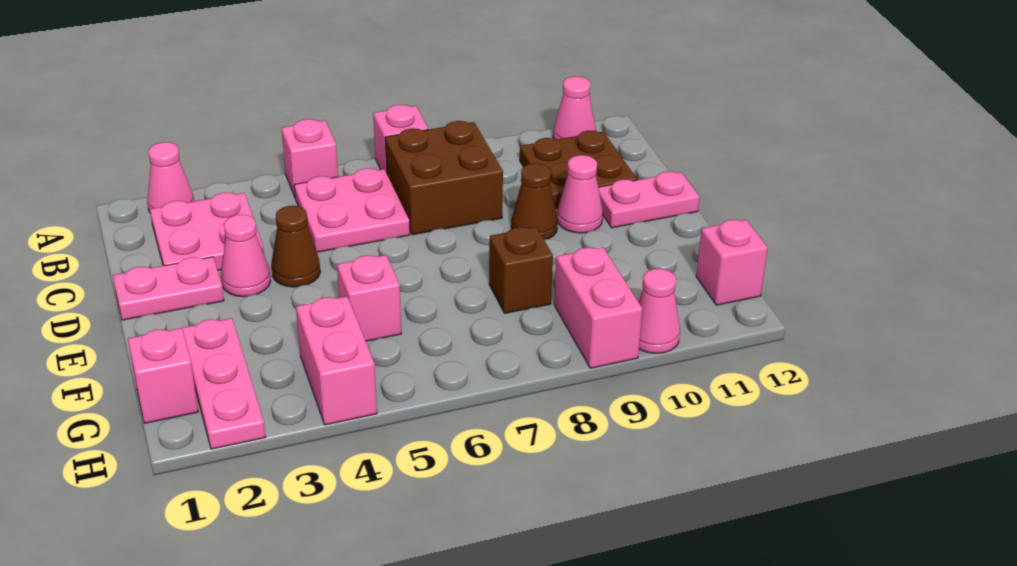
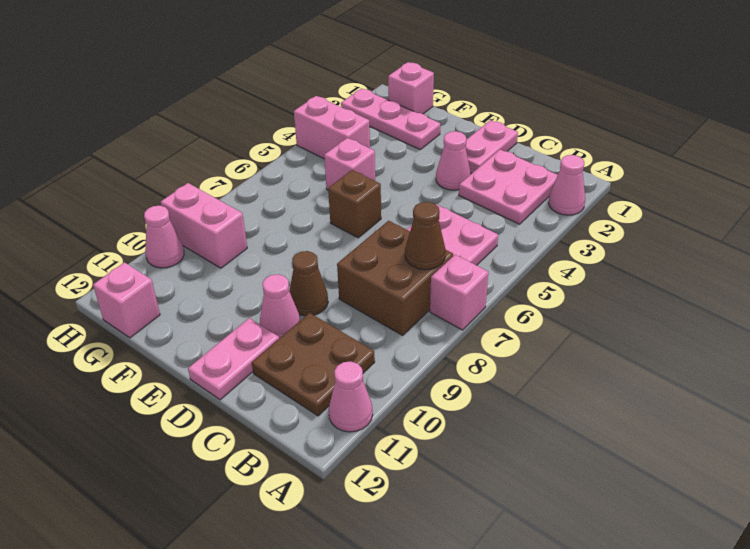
pink 1x1 brick [281,119,338,197] -> none
brown 1x1 cone [272,206,320,287] -> brown 1x1 cone moved to [405,202,446,270]
brown 1x1 brick [489,227,553,313] -> brown 1x1 brick moved to [328,170,381,238]

